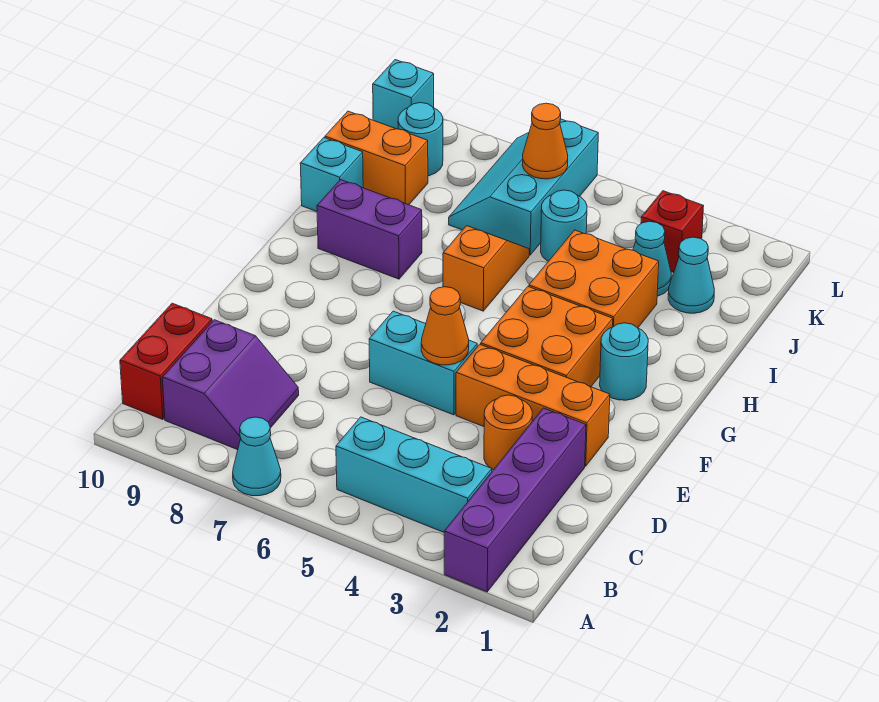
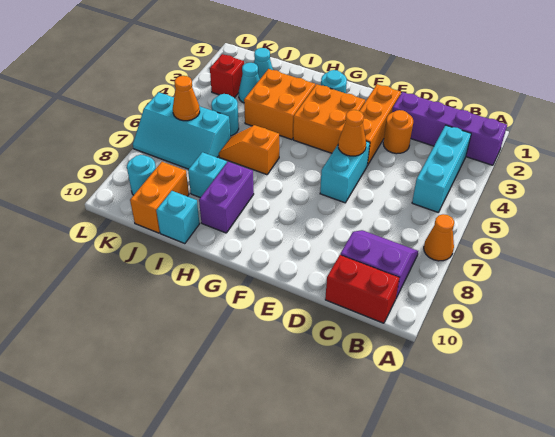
cyan 1x1 cone [233,417,281,496] -> orange 1x1 cone [424,214,454,261]
cyan 1x1 brick [373,60,434,129] -> cyan 1x1 brick moved to [188,152,227,198]

